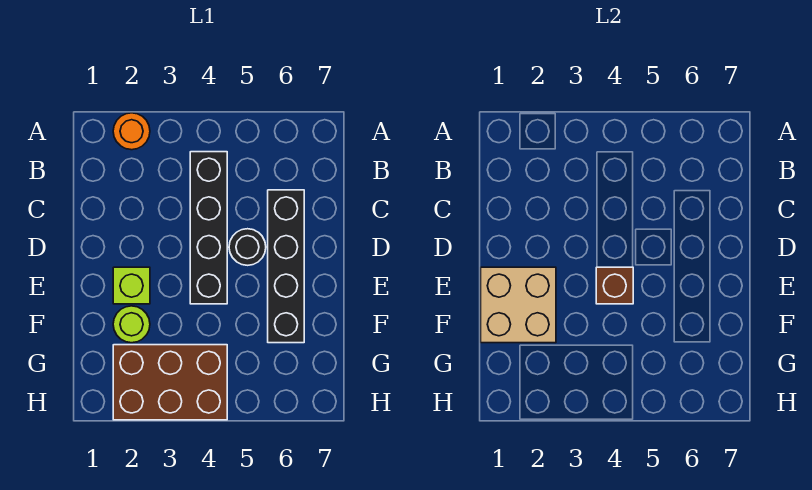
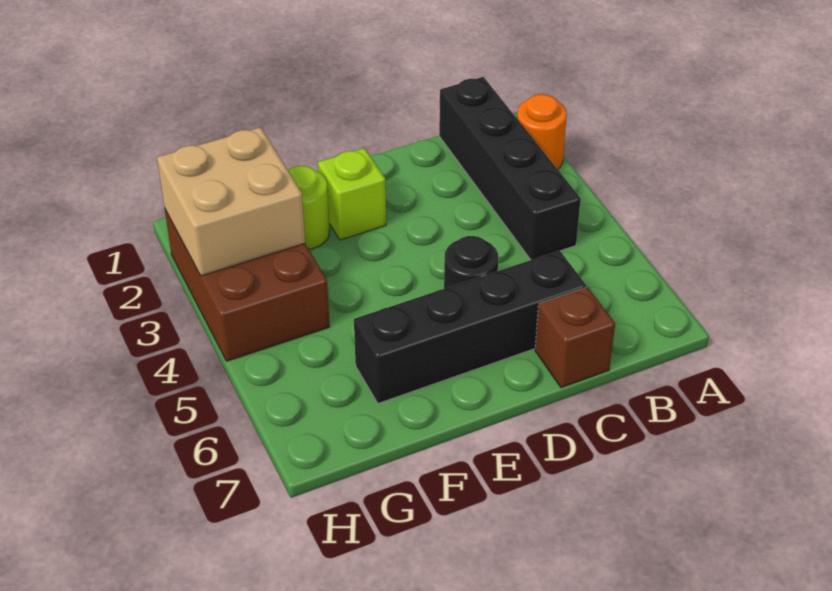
black 1x4 brick [190,152,227,304] -> black 1x4 brick turned to [439,77,581,260]
tan 2x2 brick [481,267,556,343] -> tan 2x2 brick moved to [157,127,305,276]
brown 1x1 brick [596,267,633,304] -> brown 1x1 brick moved to [535,287,615,388]

